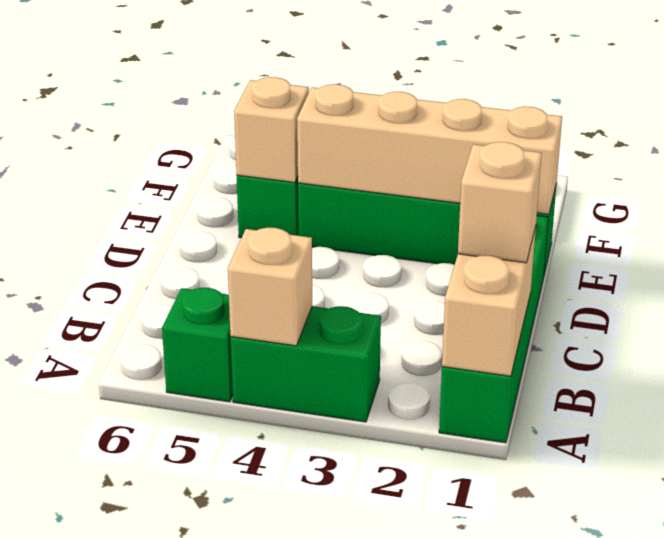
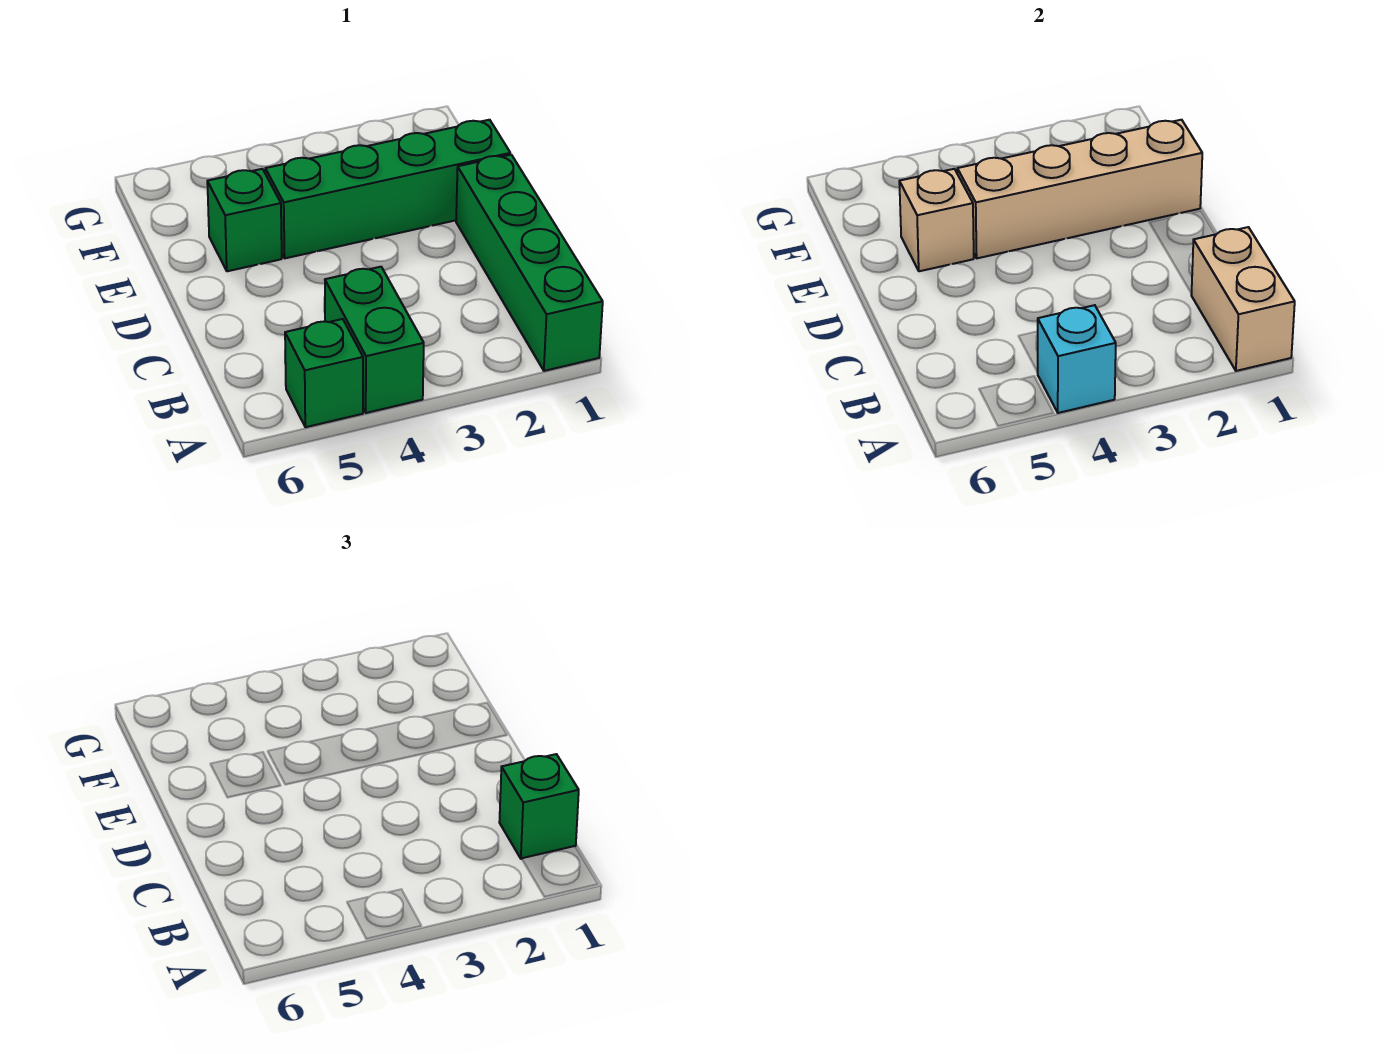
green 1x2 brick [231,306,381,422] -> green 1x2 brick turned to [325,267,424,413]
tan 1x1 brick [228,227,312,346] -> cyan 1x1 brick [1038,305,1116,413]
tan 1x1 brick [458,142,542,263] -> green 1x1 brick [499,754,579,859]

